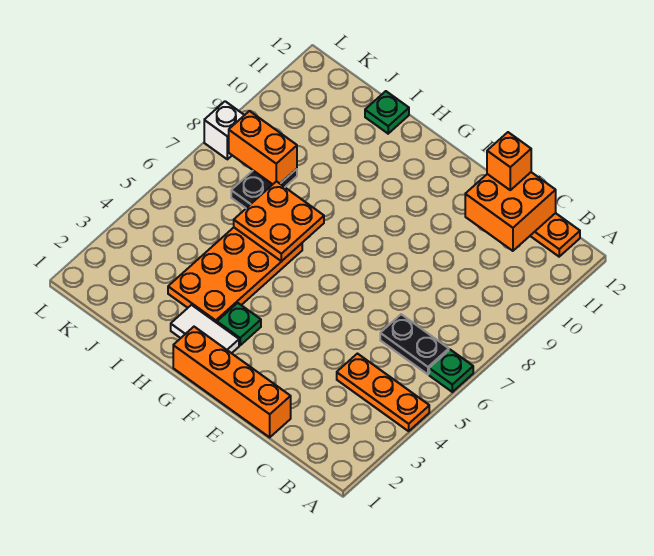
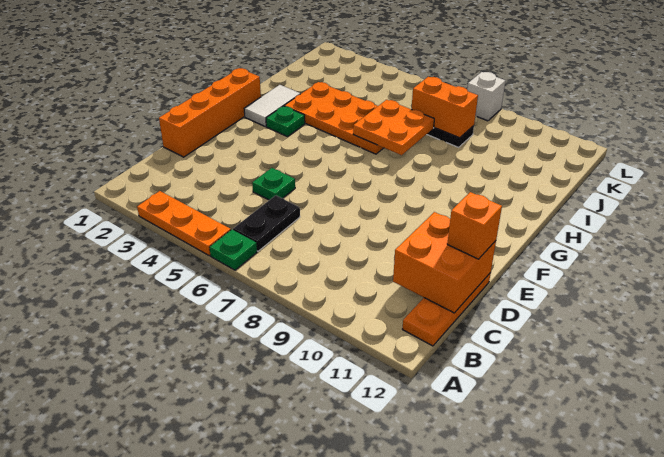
orange 1x3 plate [337,354,429,431] -> orange 1x3 plate turned to [137,191,231,256]
green 1x1 plate [365,91,409,134] -> green 1x1 plate moved to [252,168,295,200]
orange 1x2 brick [229,111,297,184] -> orange 1x2 brick turned to [412,77,478,138]

